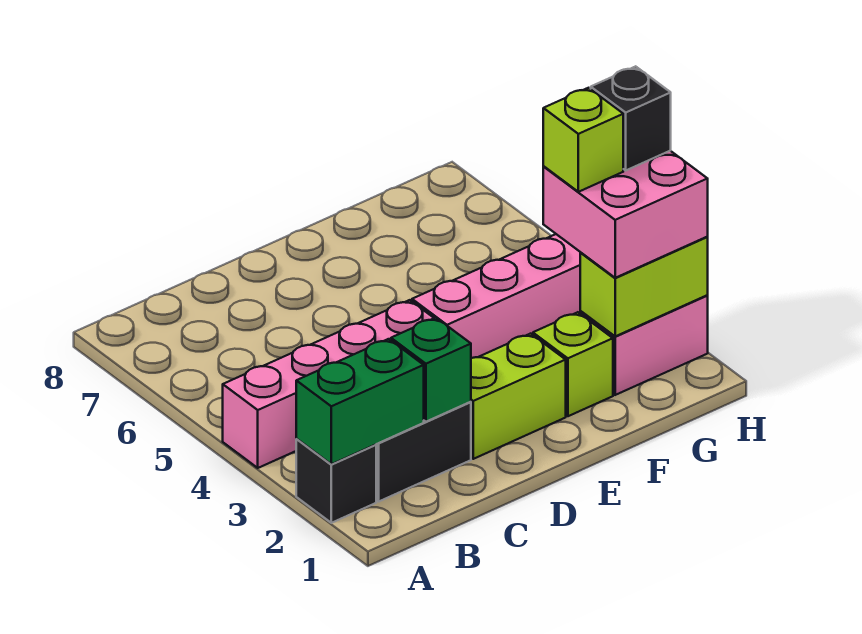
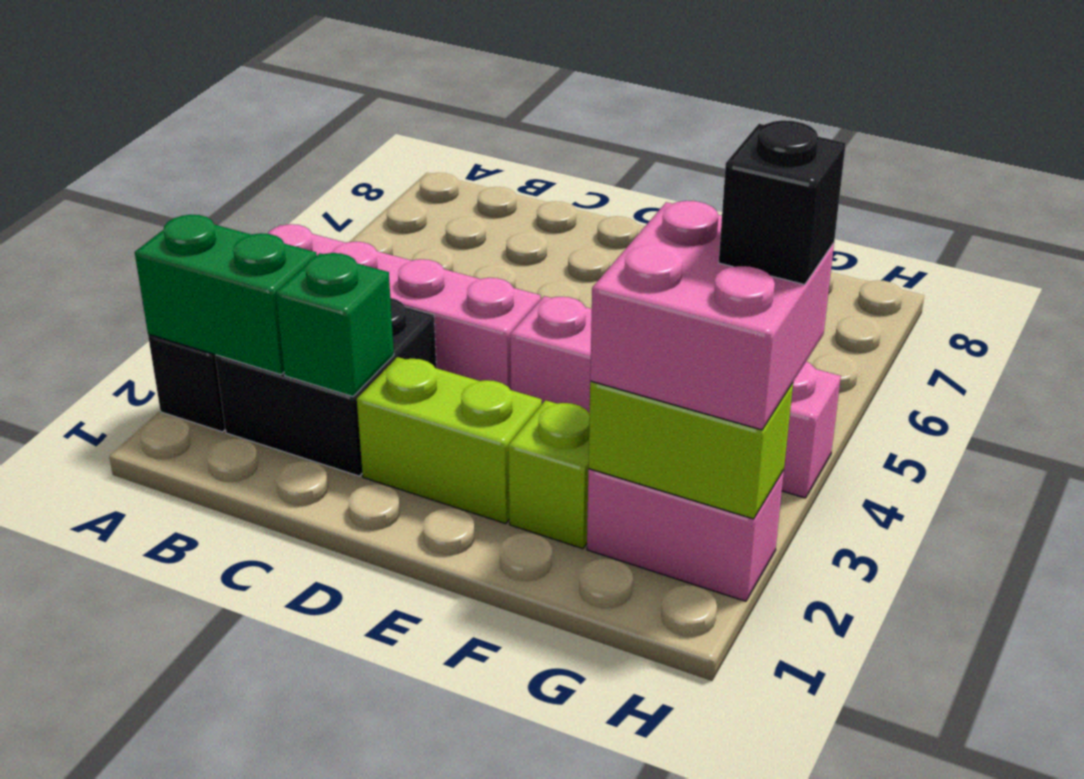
lime 1x1 brick [543,88,623,192] -> none

